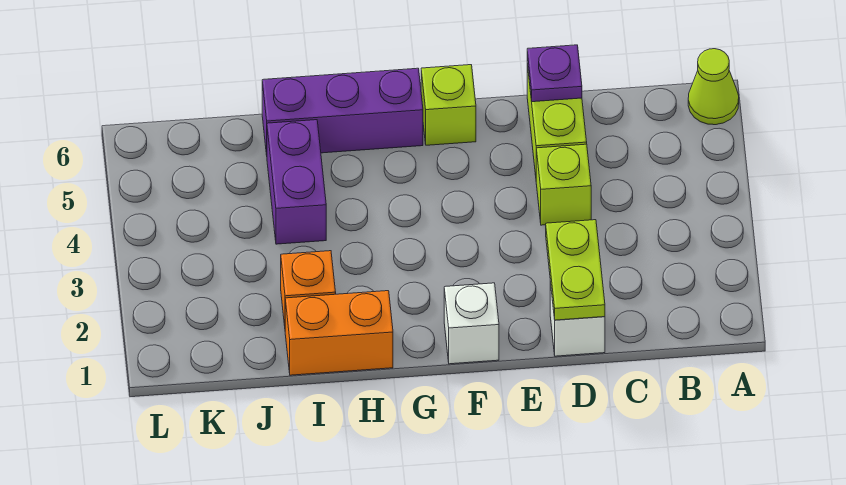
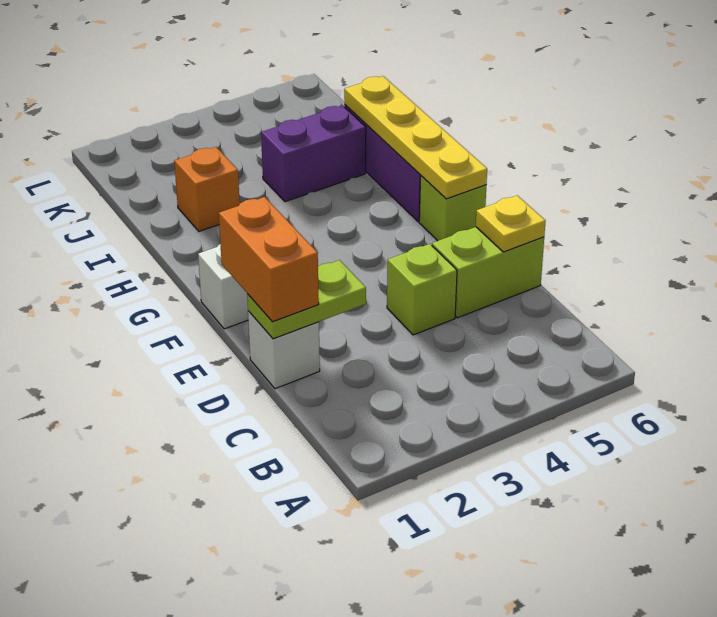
lime 1x1 cone [688,49,739,125] -> none
purple 1x1 plate [527,45,582,102] -> yellow 1x1 plate [476,195,546,252]
none -> yellow 1x4 plate [344,76,487,199]
orange 1x2 brick [285,291,393,375] -> orange 1x2 brick moved to [219,197,319,322]

